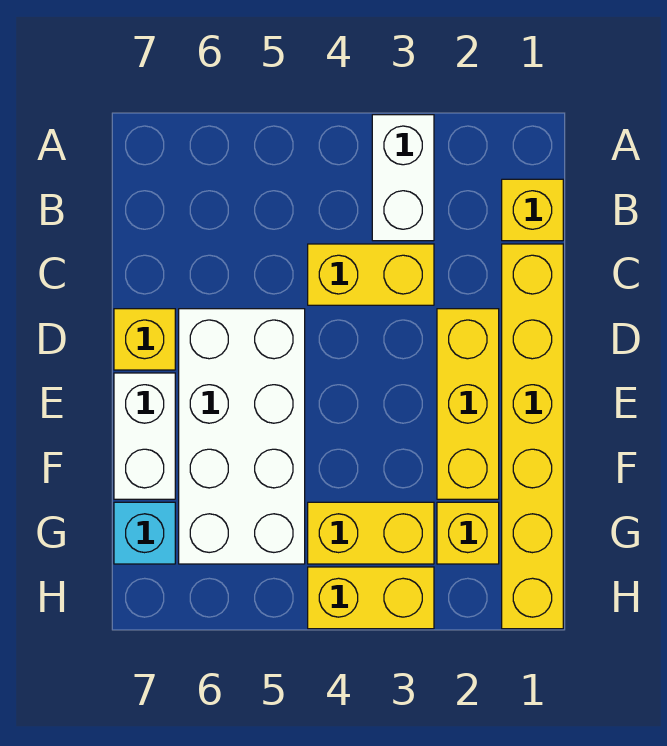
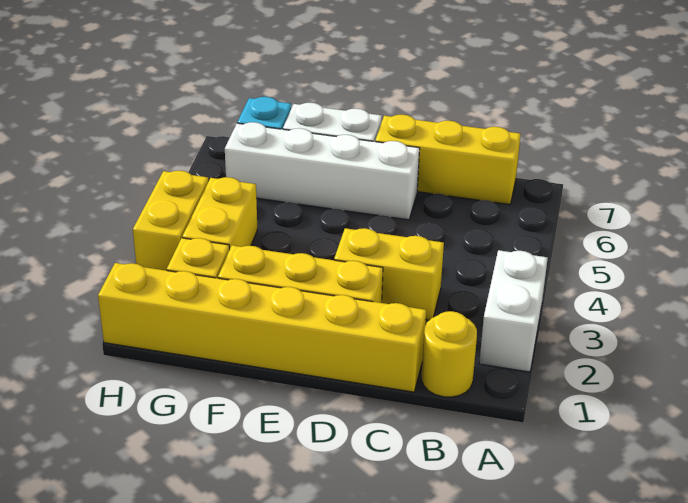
white 1x2 brick [372,115,434,241] -> white 1x2 brick turned to [479,250,548,372]
yellow 1x1 brick [502,179,563,241] -> yellow 1x1 round brick [421,311,477,397]
yellow 1x2 brick [308,244,434,305] -> yellow 1x2 brick turned to [334,228,444,320]
white 2x4 brick [179,309,305,564] -> white 1x4 brick [225,122,420,220]
yellow 1x1 brick [114,309,175,370] -> yellow 1x3 brick [375,115,521,204]

